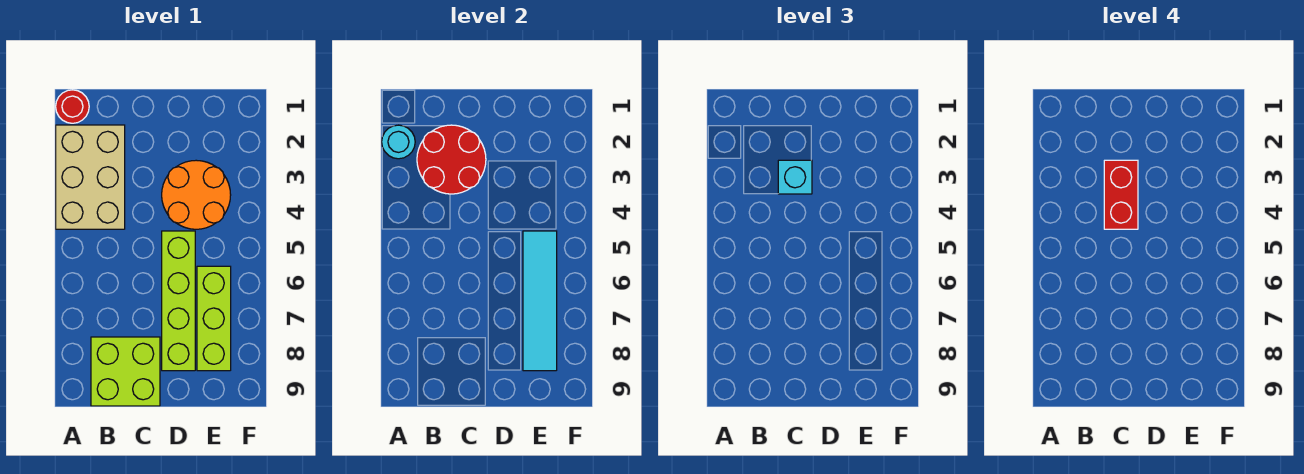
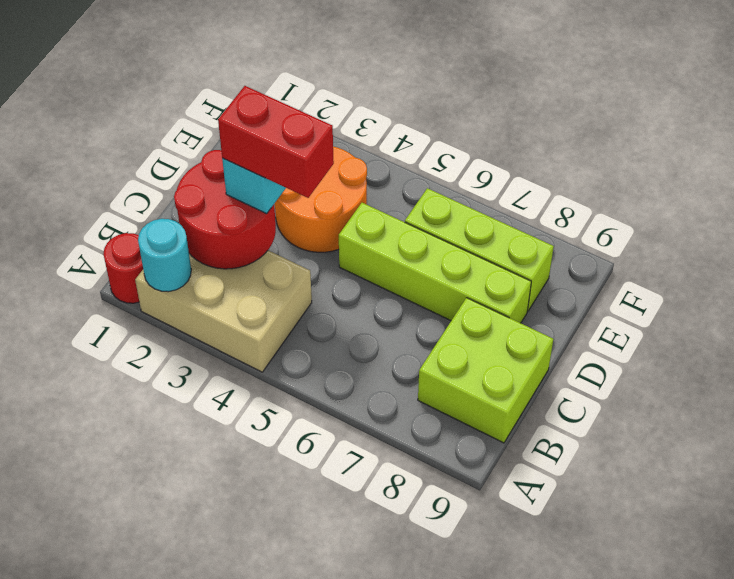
cyan 1x4 tile [523,231,557,371] -> none

